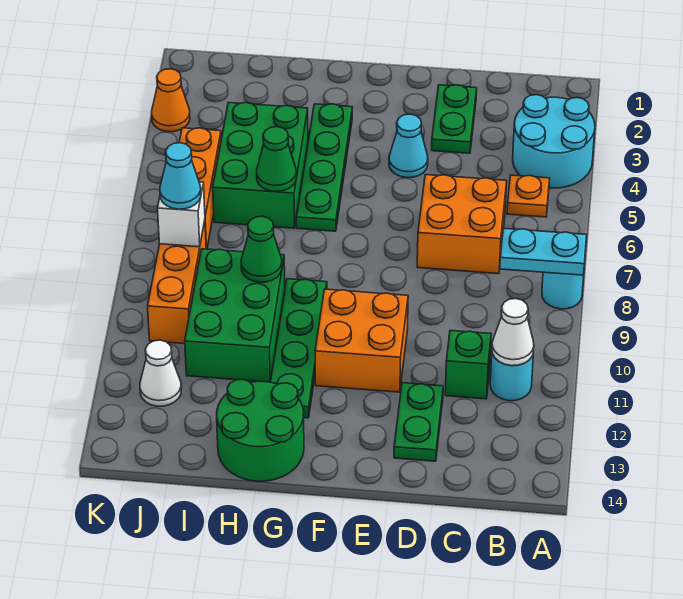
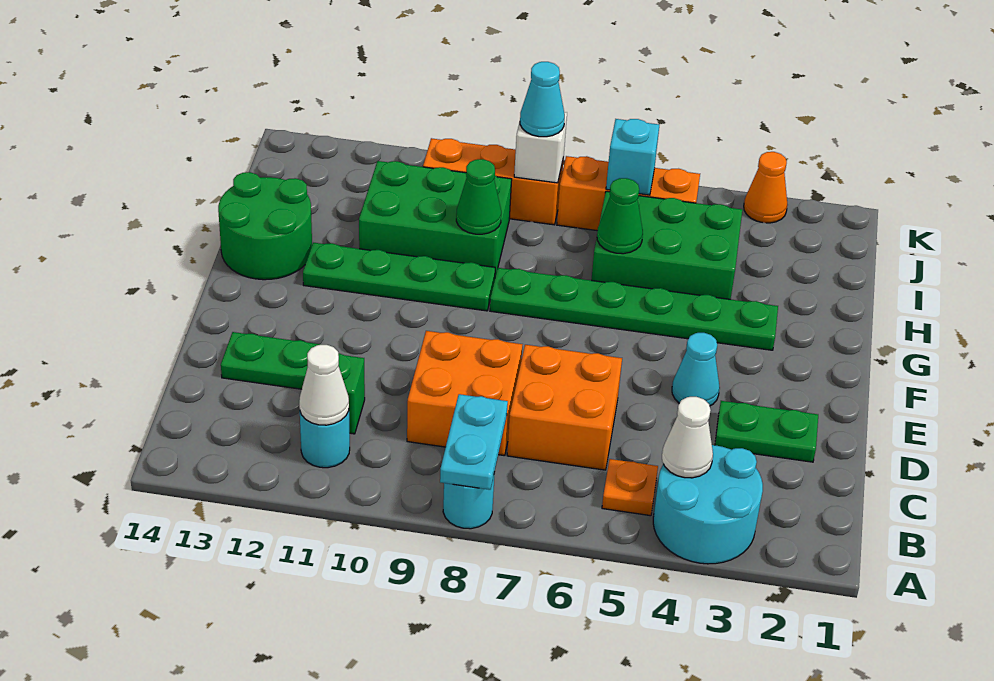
orange 2x2 brick [315,289,408,392] -> orange 2x2 brick moved to [407,331,522,456]
green 1x4 plate [296,104,353,231] -> green 1x6 plate [490,268,778,350]
none -> cyan 1x1 brick [606,119,659,195]
white 1x1 cone [140,340,181,406] -> white 1x1 cone moved to [662,397,713,478]

